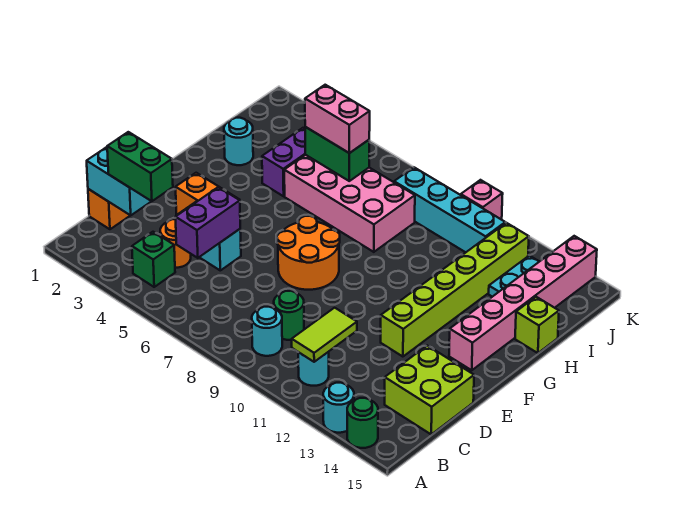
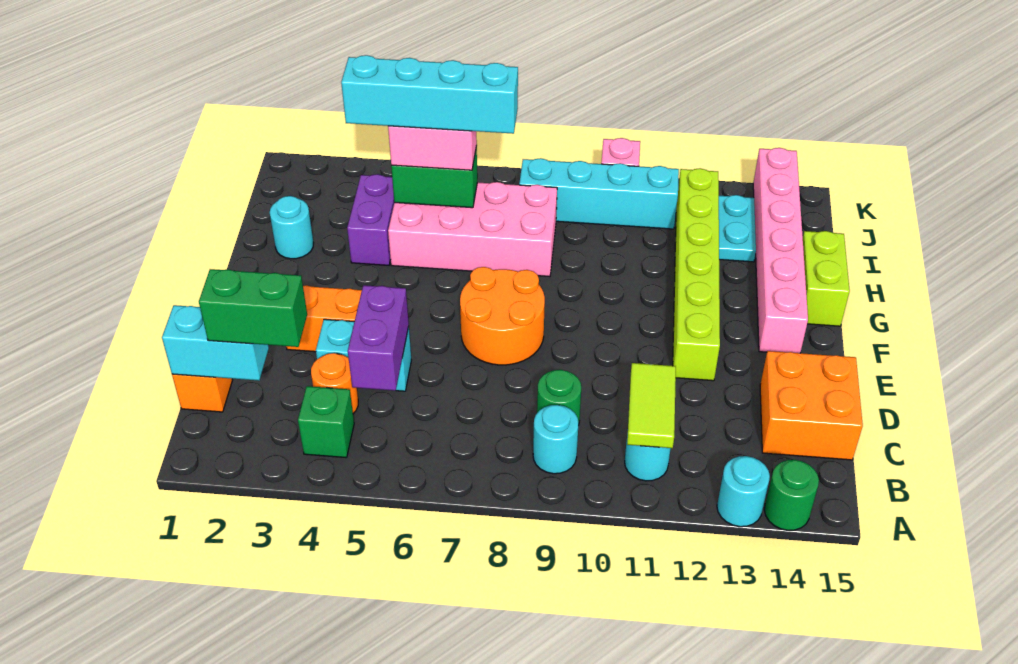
lime 2x2 brick [385,346,474,434] -> orange 2x2 brick [760,351,863,460]
lime 1x1 brick [515,297,559,353] -> lime 1x2 brick [803,231,850,326]
none -> cyan 1x4 brick [341,55,518,134]

